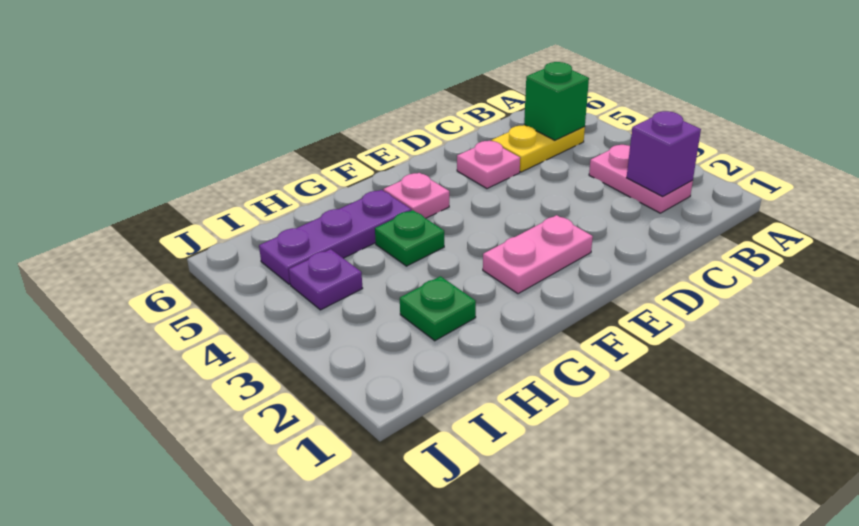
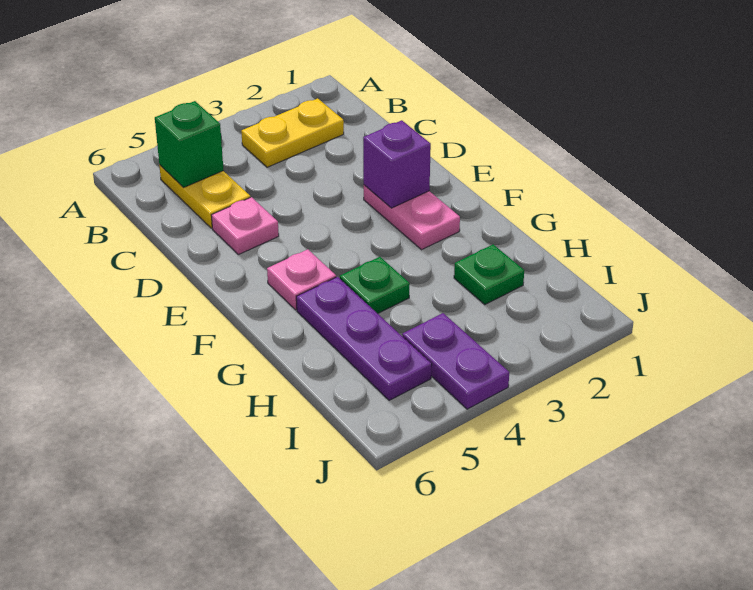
pink 1x2 plate [589,145,693,213] -> yellow 1x2 plate [241,98,344,167]
purple 1x1 brick [627,111,701,196] -> purple 1x1 brick moved to [363,120,431,208]
purple 1x1 plate [289,249,363,310] -> purple 1x2 plate [402,313,509,409]

